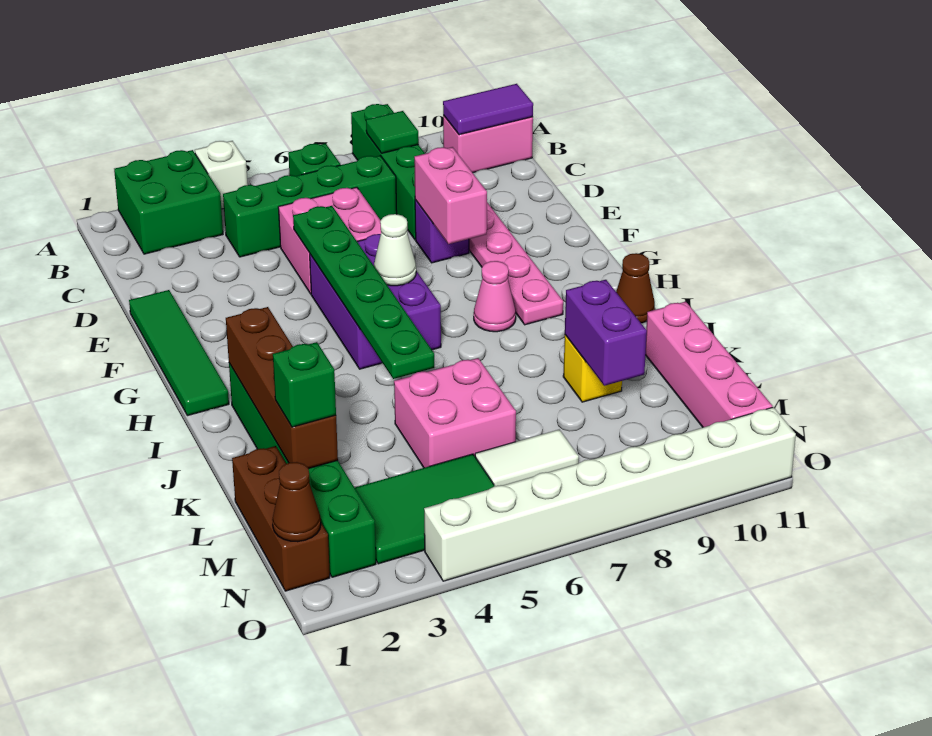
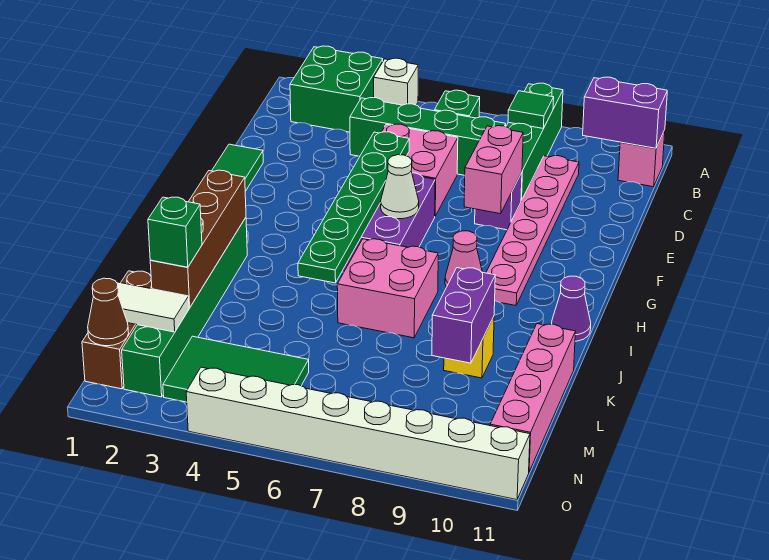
pink 1x2 brick [443,116,533,173] -> pink 1x1 brick [618,130,665,187]
purple 1x2 tile [443,84,533,135] -> purple 1x2 brick [583,77,667,148]
brown 1x1 cone [616,253,655,323] -> purple 1x1 cone [552,276,591,341]
pink 2x2 brick [394,358,516,468] -> pink 2x2 brick moved to [337,239,438,338]
white 1x2 tile [475,430,579,486] -> white 1x2 tile moved to [117,282,189,332]

